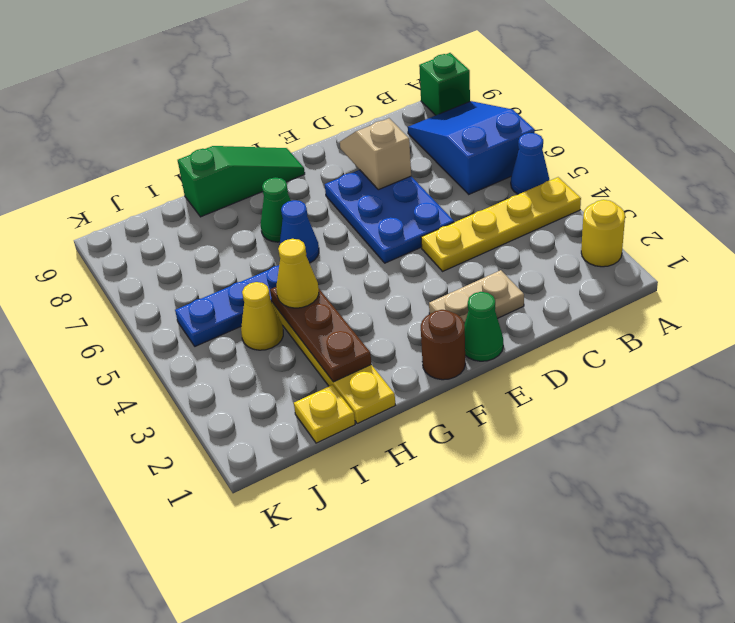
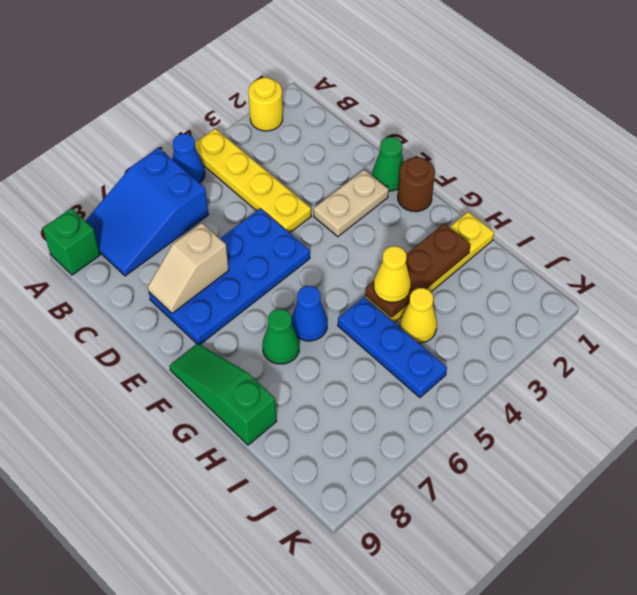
tan 1x2 plate [429,270,524,325] -> tan 1x2 plate turned to [314,170,389,237]
blue 2x3 plate [325,170,454,263] -> blue 2x4 plate [149,208,310,344]
yellow 1x1 plate [294,385,355,443] -> none

